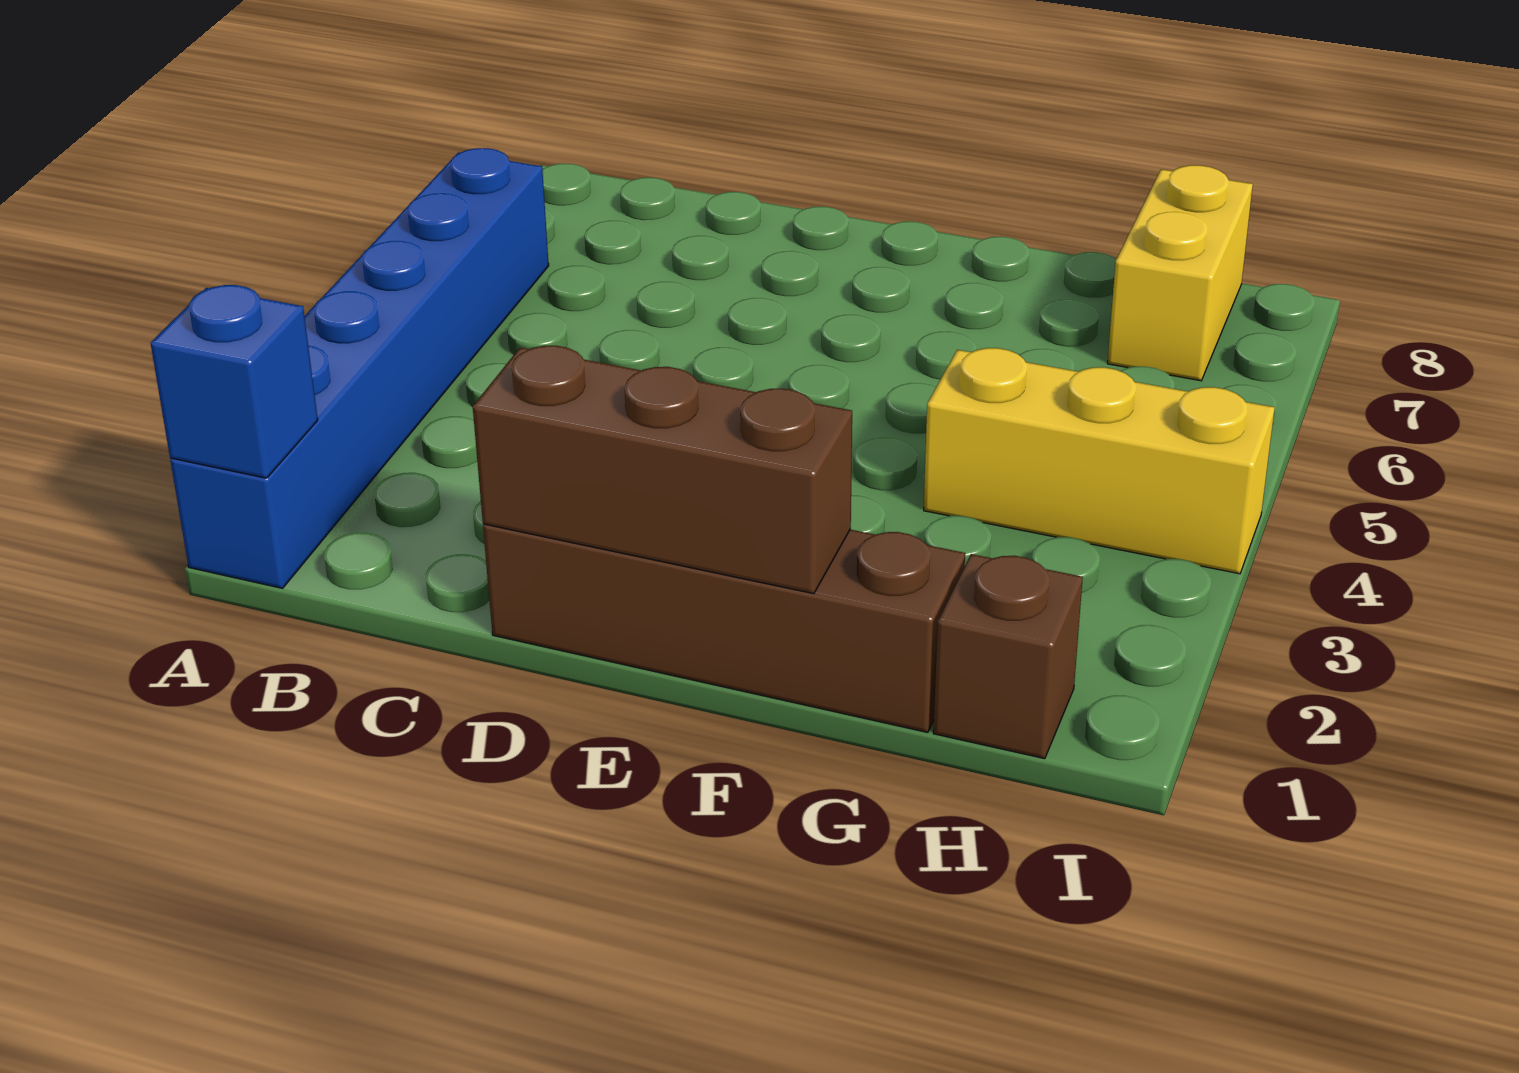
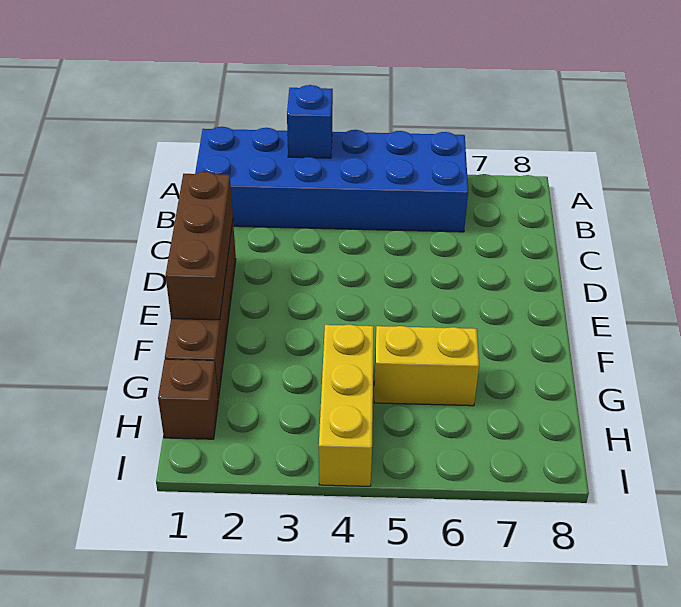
blue 1x6 brick [170,148,549,588] -> blue 2x6 brick [195,127,468,232]
blue 1x1 brick [151,285,318,478] -> blue 1x1 brick moved to [287,85,333,158]
yellow 1x2 brick [1107,165,1253,381] -> yellow 1x2 brick moved to [374,326,479,406]

